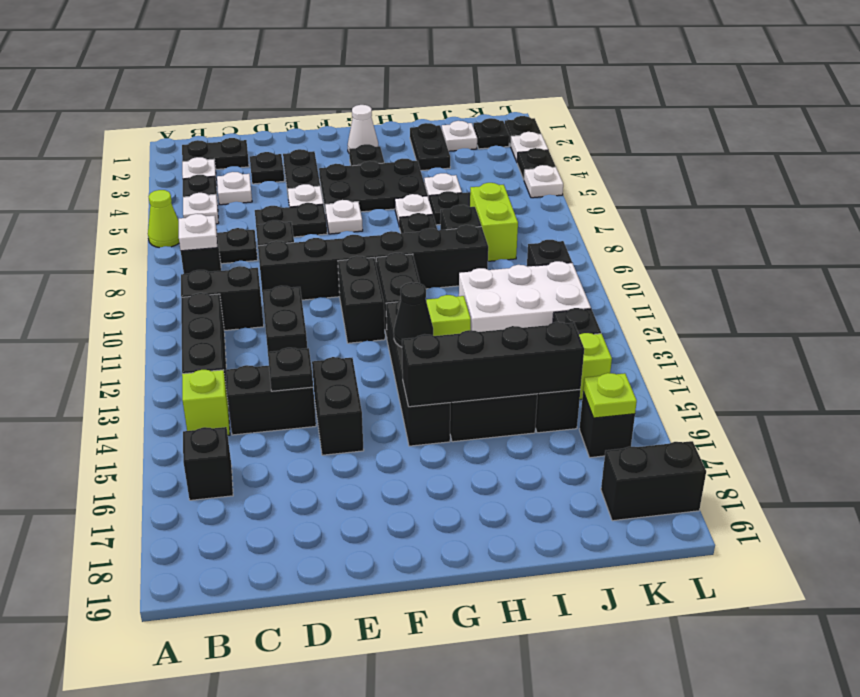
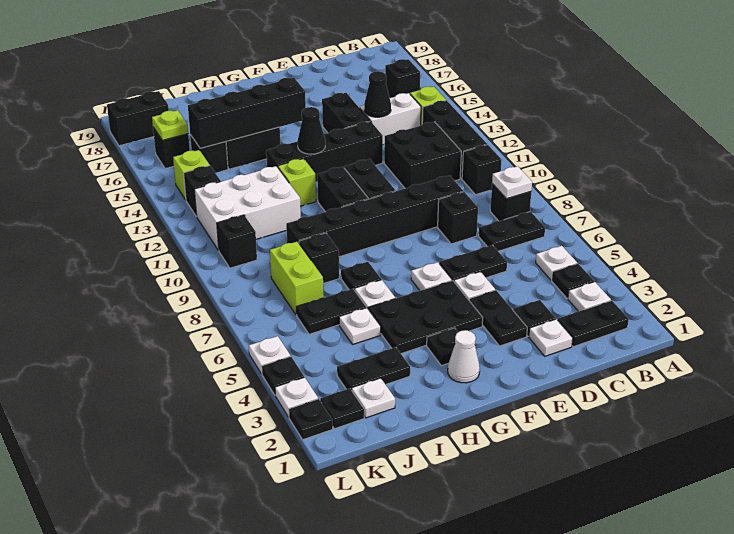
lime 1x1 cone [148,190,179,248] -> none
black 1x2 brick [181,266,264,331] -> black 1x1 brick [462,145,502,195]
white 1x1 plate [217,172,252,205] -> white 1x1 plate moved to [529,319,573,356]
black 1x2 brick [226,365,316,435] -> white 1x2 brick [359,93,421,145]
black 1x2 brick [262,286,307,352] -> black 2x2 brick [384,122,461,188]
black 1x1 plate [268,348,313,391] -> black 1x1 cone [364,71,391,117]
black 1x4 brick [386,300,450,446] -> black 1x4 brick turned to [266,121,383,182]
black 1x2 plate [410,123,450,171] -> black 1x2 plate turned to [337,347,410,390]

